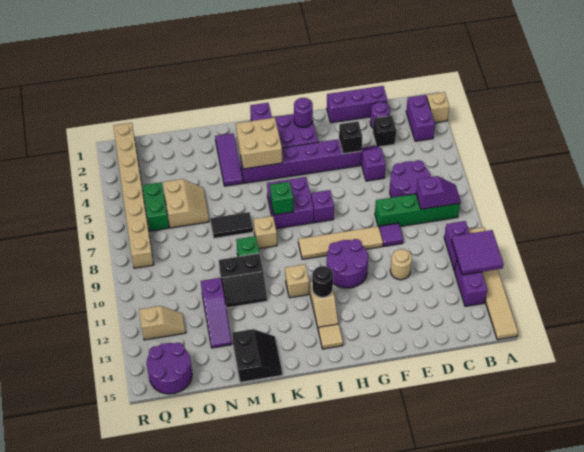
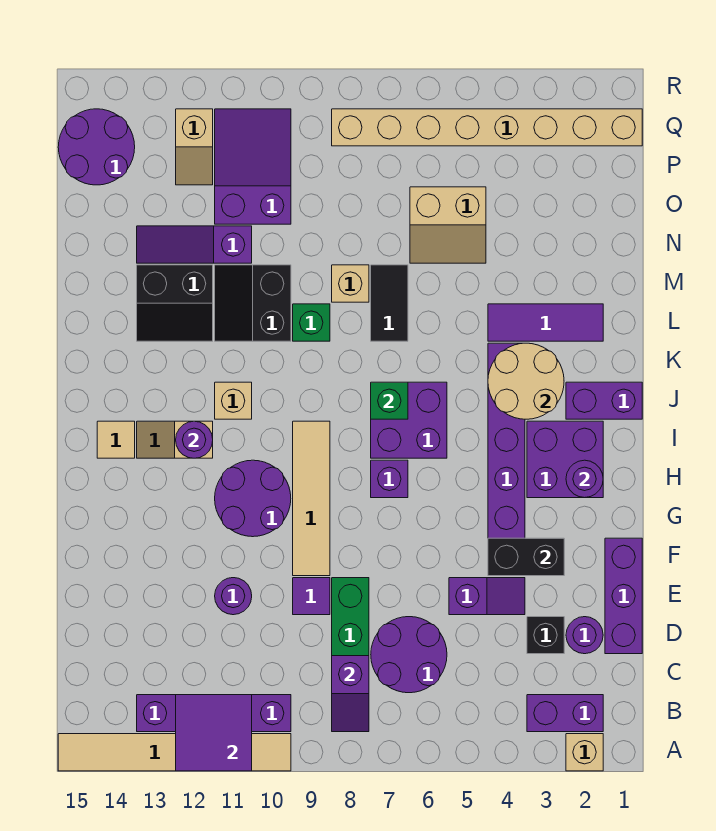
tan 1x1 round brick [390,249,412,280] -> purple 1x1 round brick [215,578,252,615]
black 1x1 brick [339,121,363,154] -> black 1x2 brick [488,538,564,576]
black 1x1 round brick [312,266,333,297] -> purple 1x1 round brick [176,421,213,458]
tan 2x2 brick [236,118,282,169] -> tan 2x2 round brick [488,343,564,419]
tan 1x1 brick [254,216,277,249] -> tan 1x1 brick moved to [332,265,369,302]
black 2x2 slope [232,329,282,382] -> black 2x2 slope moved to [137,265,213,341]
none -> purple 2x3 slope [215,109,291,224]
green 1x2 brick [142,182,169,231] -> none

